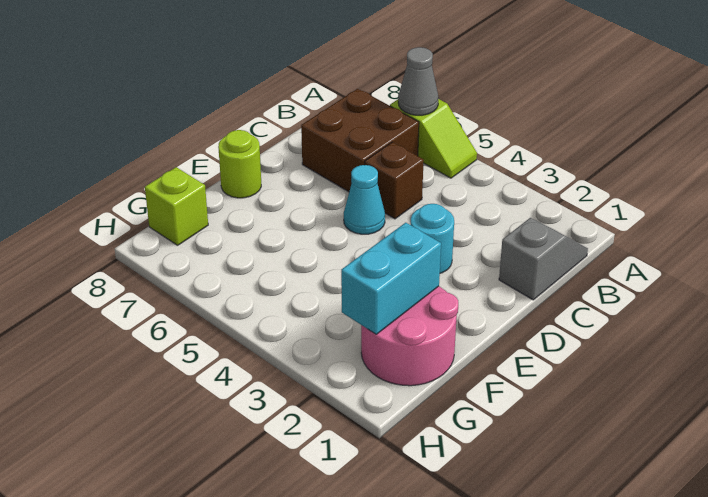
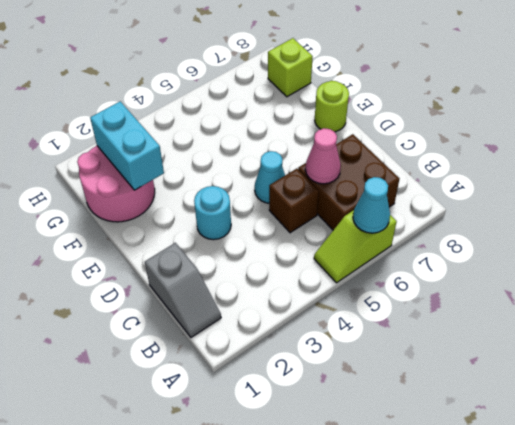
grey 1x1 cone [398,47,438,115] -> cyan 1x1 cone [353,177,390,233]
none -> pink 1x1 cone [305,128,341,184]

